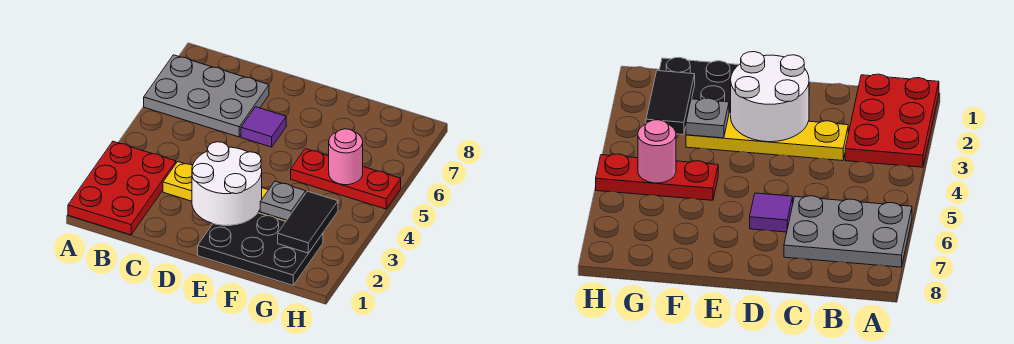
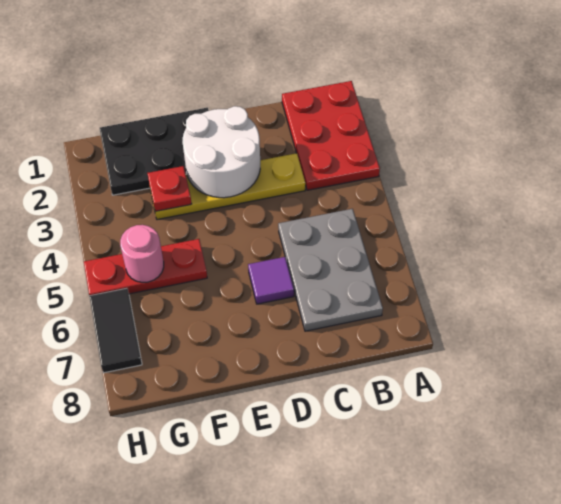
grey 2x3 plate [144,55,269,137] -> grey 2x3 plate turned to [278,209,383,331]
grey 1x1 plate [260,181,306,220] -> red 1x1 plate [147,166,192,211]
black 1x2 tile [278,191,338,253] -> black 1x2 tile moved to [89,288,142,373]

